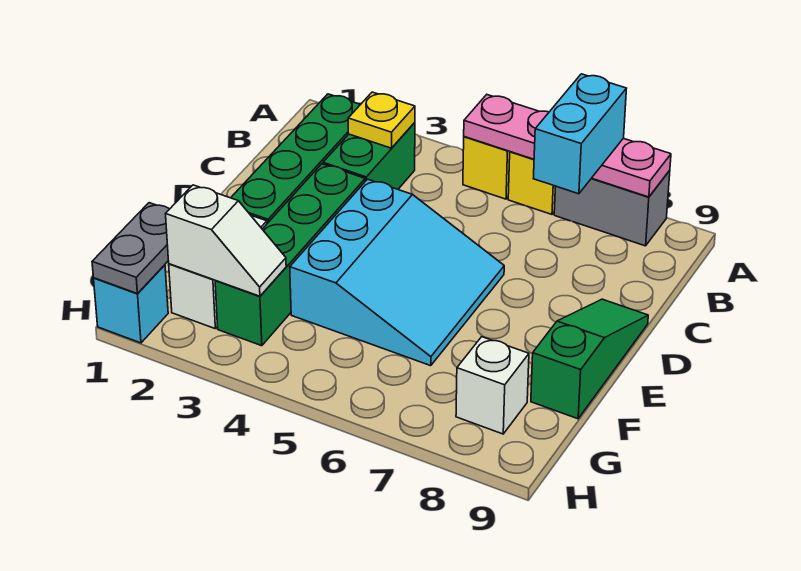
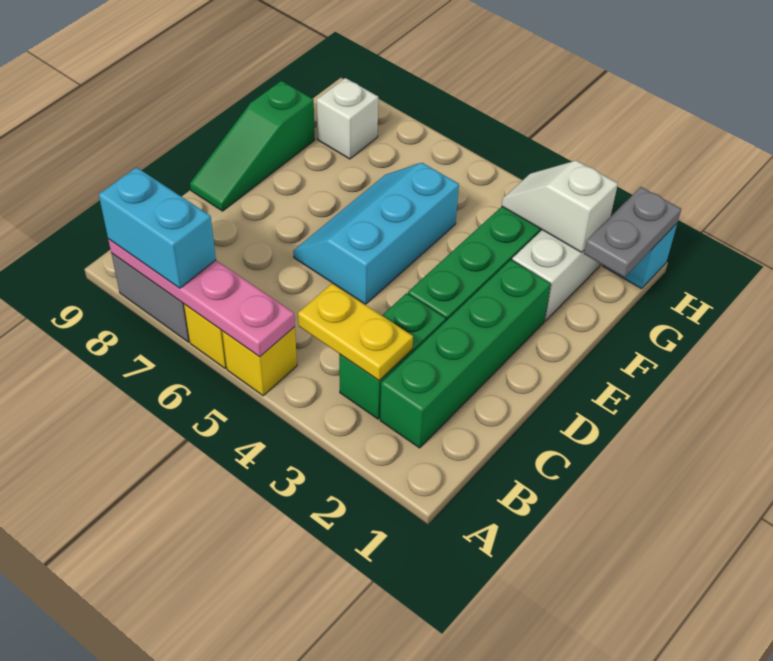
cyan 1x2 brick [533,74,626,194] -> cyan 1x2 brick turned to [99,167,216,288]
yellow 1x1 plate [348,92,415,148] -> yellow 1x2 plate [298,283,413,380]
cyan 3x3 slope [290,179,504,366] -> cyan 2x3 slope [293,163,459,304]

